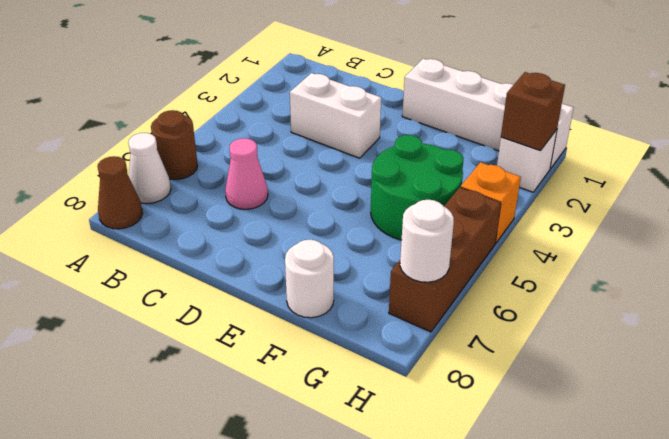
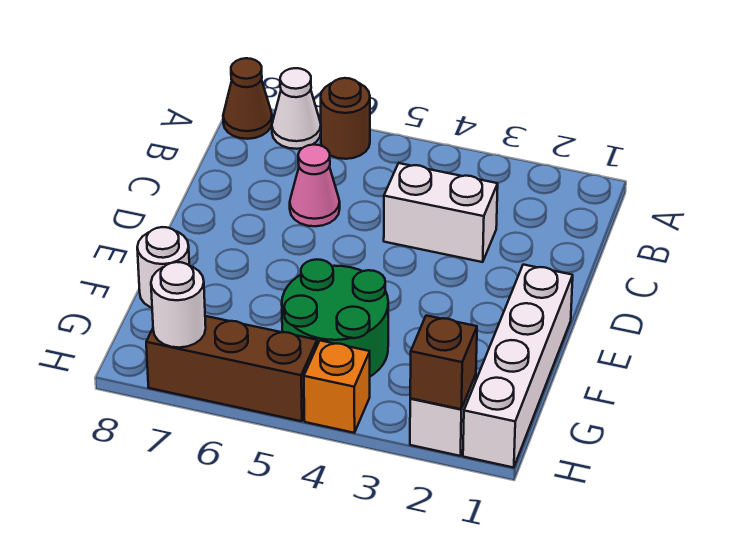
white 1x2 brick [290,73,381,158] -> white 1x2 brick turned to [384,163,498,262]

